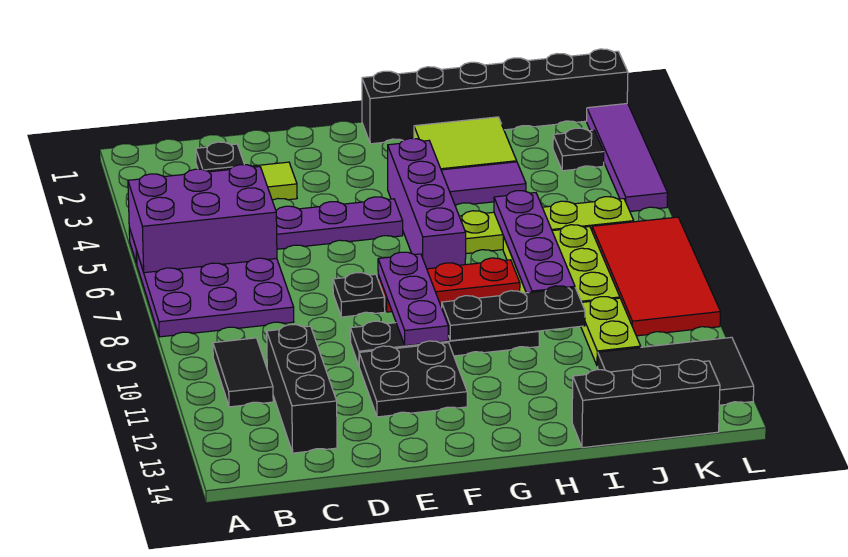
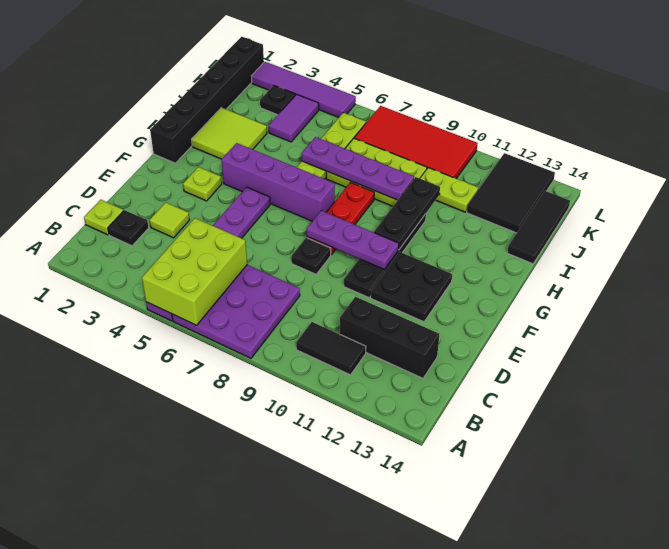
purple 2x3 brick [128,165,277,273] -> lime 2x3 brick [142,218,247,325]
none -> lime 1x1 plate [84,200,124,235]
none -> lime 1x1 plate [183,167,222,201]
purple 1x2 tile [441,162,526,206] -> purple 1x2 tile moved to [269,94,319,142]
black 1x3 brick [572,359,720,448] -> black 1x3 tile [507,191,570,264]

